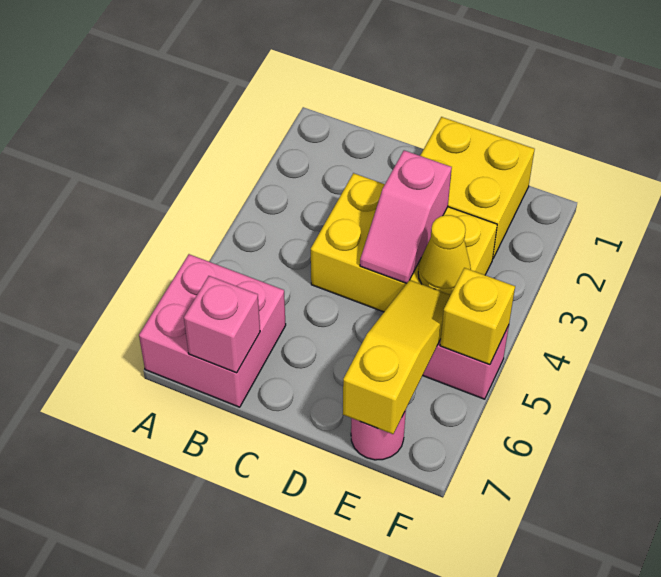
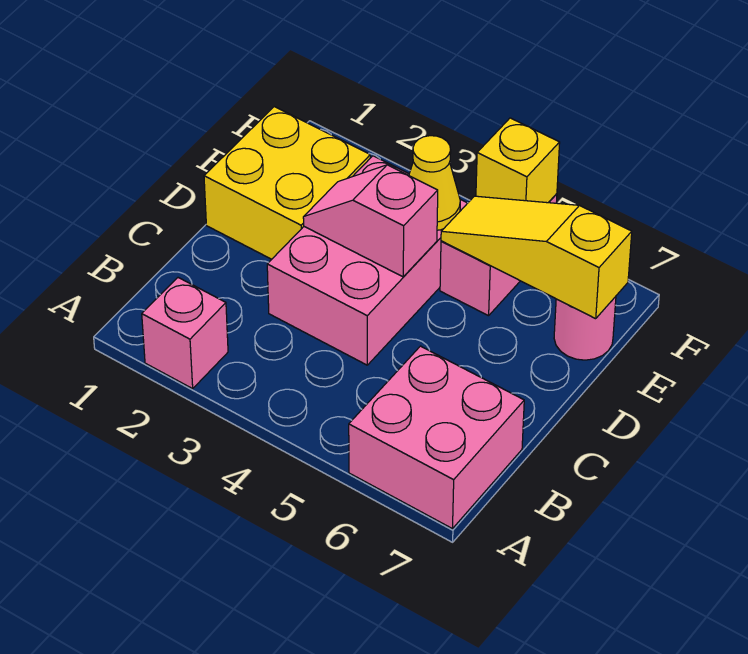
pink 1x1 brick [184,276,260,373] -> pink 1x1 brick moved to [142,278,228,389]
yellow 2x3 brick [311,173,497,312] -> pink 2x3 brick [267,156,467,365]
pink 1x2 slope [360,150,452,283] -> pink 1x2 slope turned to [303,165,438,277]

